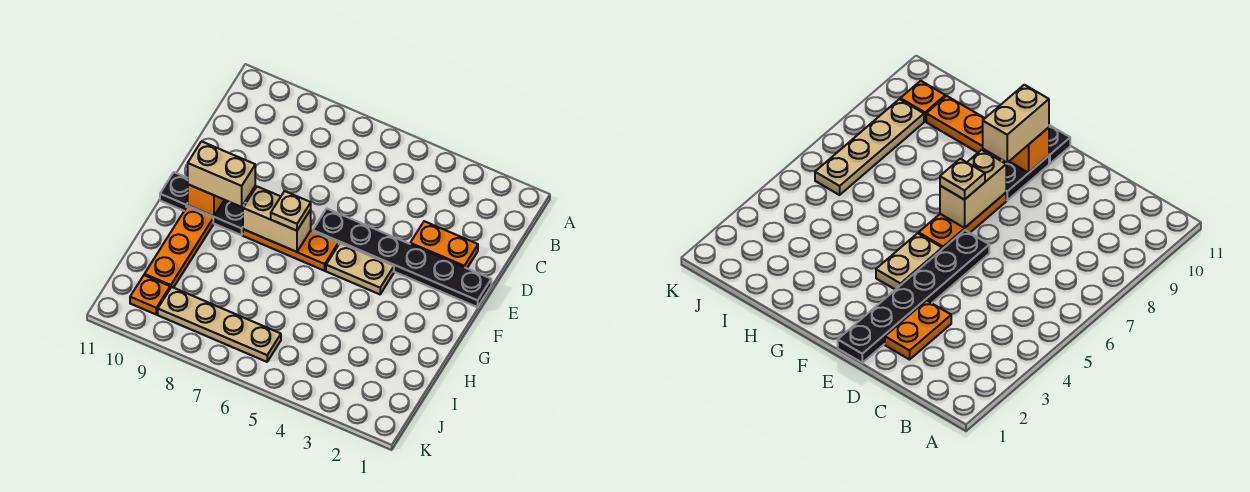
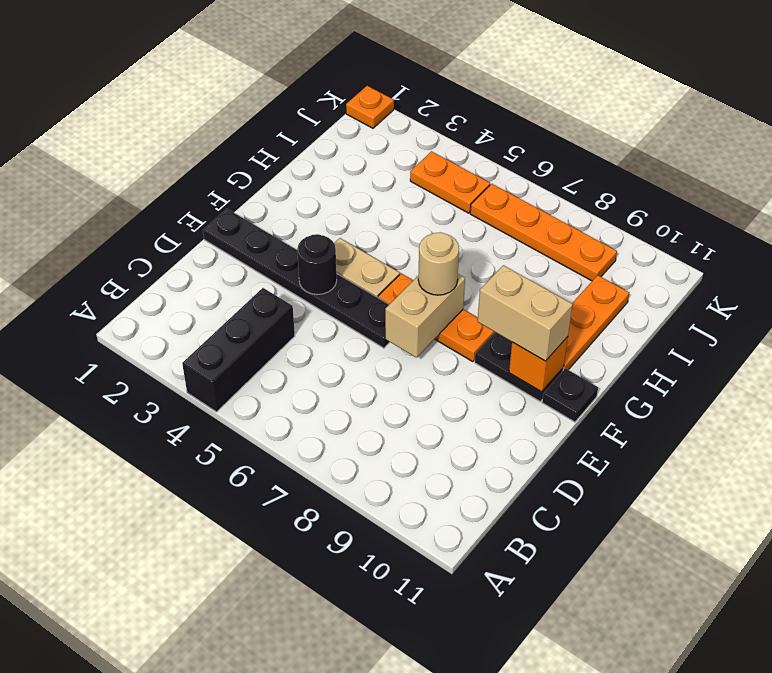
none -> black 1x3 brick [182,288,295,412]
orange 1x2 plate [410,221,478,268] -> orange 1x2 plate moved to [410,151,490,213]
none -> black 1x1 round brick [297,234,337,295]
tan 1x2 brick [243,187,311,252] -> tan 1x2 brick turned to [385,274,465,357]
tan 1x1 plate [271,191,311,231] -> tan 1x1 round brick [418,232,459,295]
tan 1x4 plate [158,287,281,362] -> orange 1x4 plate [470,184,617,281]
orange 1x1 plate [130,275,170,314] -> orange 1x1 plate moved to [346,86,394,128]

